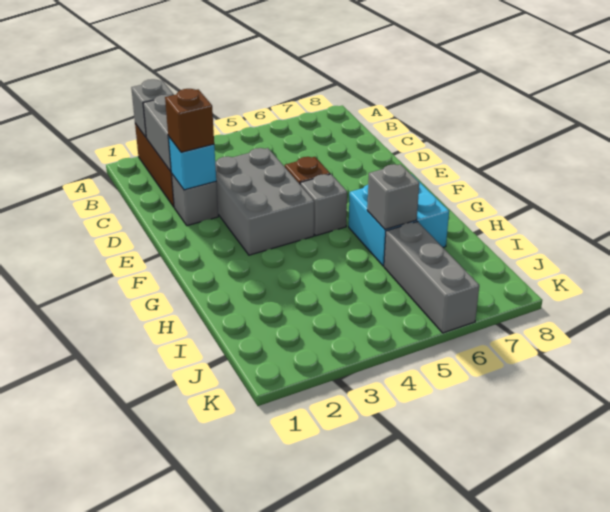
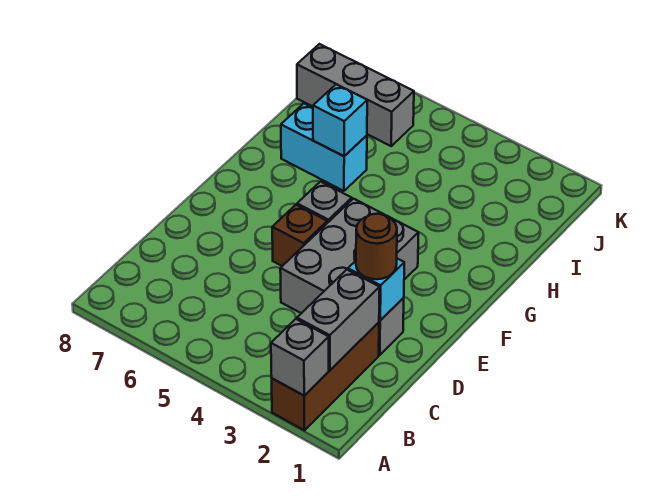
brown 1x1 brick [165,89,214,152] -> brown 1x1 round brick [356,214,397,279]
cyan 2x2 brick [349,174,449,266] -> cyan 1x2 brick [281,104,367,191]
grey 1x1 brick [367,164,419,230] -> cyan 1x1 brick [313,84,367,156]
grey 1x3 brick [384,222,479,333] -> grey 1x3 brick turned to [297,44,414,146]

